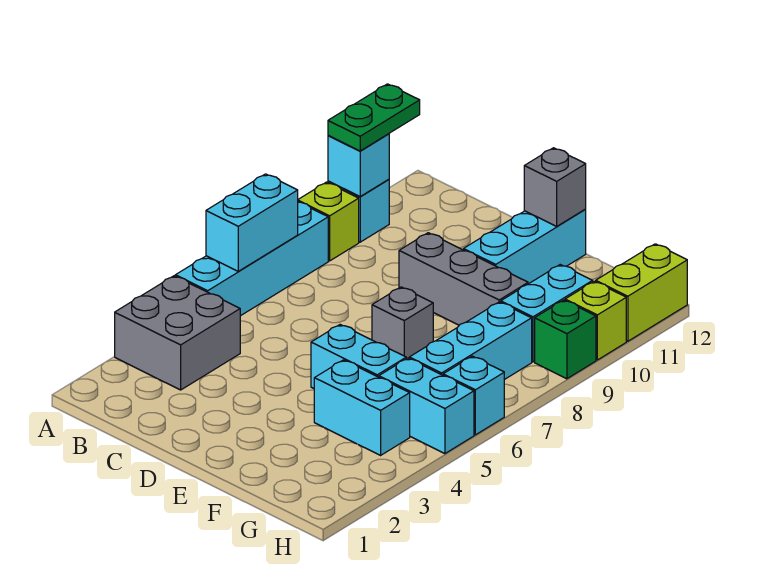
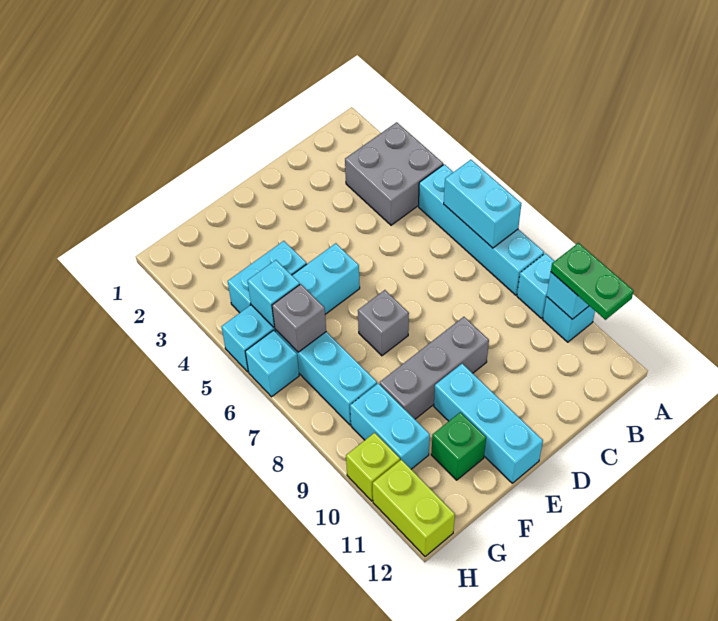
lime 1x1 brick [298,182,359,261] -> cyan 1x1 brick [517,253,554,318]
grey 1x1 brick [524,148,586,226] -> grey 1x1 brick moved to [272,284,326,352]
none -> cyan 1x1 brick [248,260,300,327]
green 1x1 brick [535,300,596,379] -> green 1x1 brick moved to [431,412,486,480]

